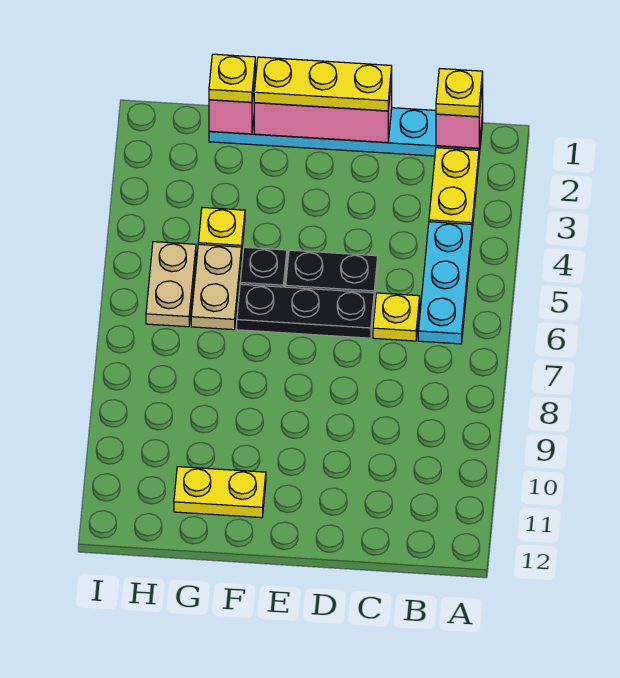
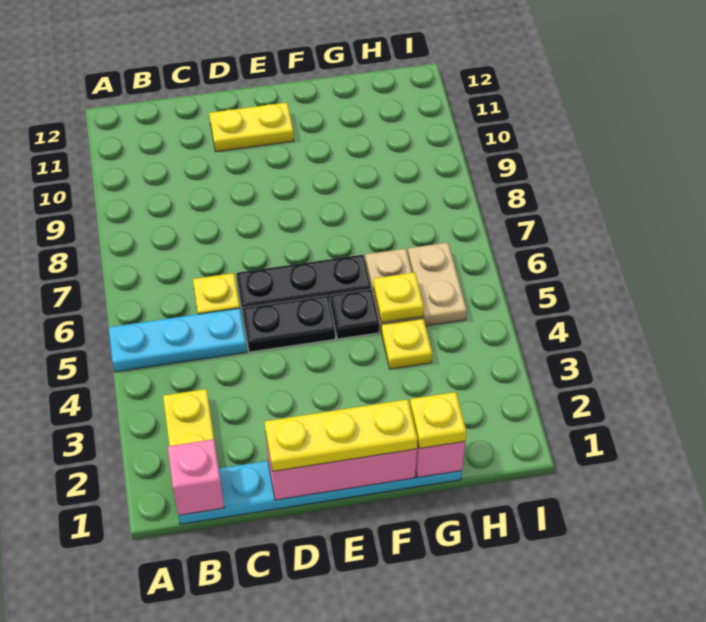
yellow 1x1 plate [436,69,483,117] -> yellow 1x1 plate moved to [374,272,424,322]
cyan 1x3 plate [418,222,472,344] -> cyan 1x3 plate turned to [109,308,247,372]
yellow 1x2 plate [174,467,266,518] -> yellow 1x2 plate moved to [209,102,294,152]

